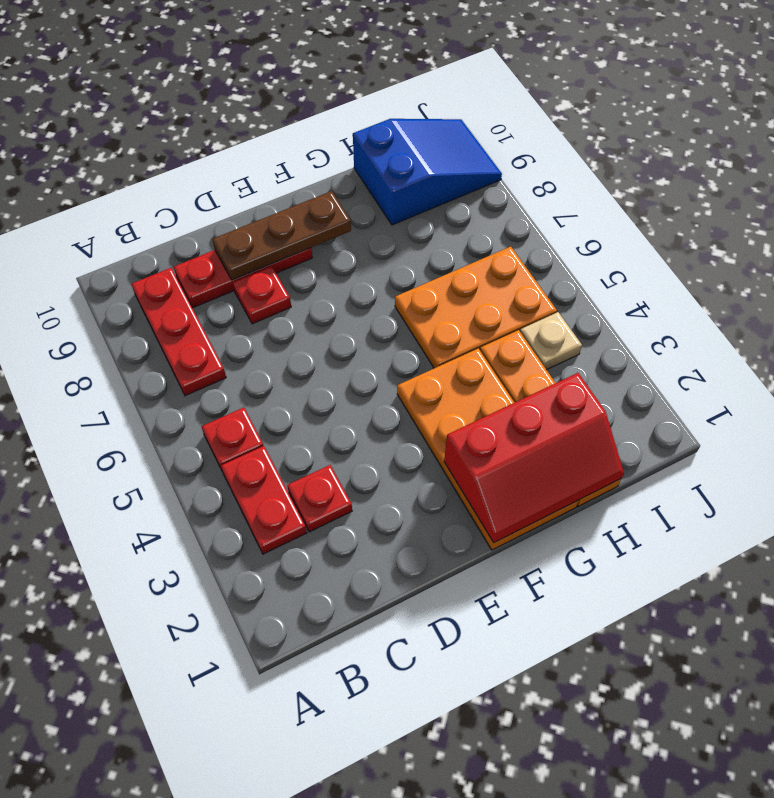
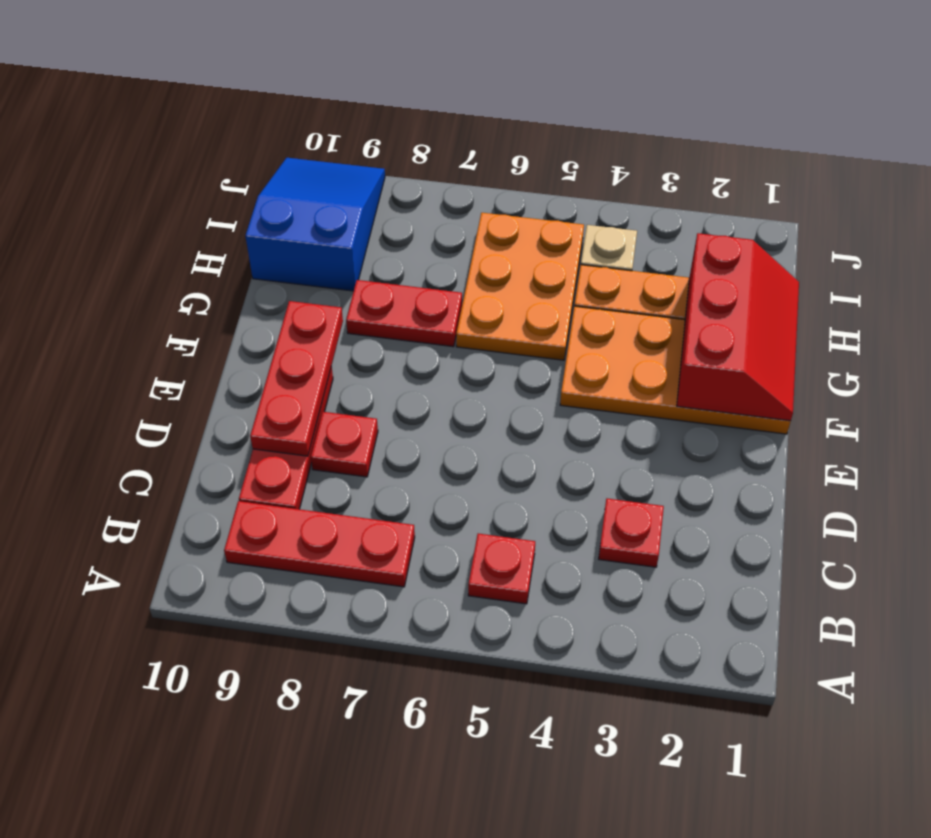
red 1x2 plate [221,446,307,554] -> red 1x2 plate moved to [346,280,462,347]
brown 1x3 plate [212,191,351,280] -> red 1x3 plate [250,301,343,456]

